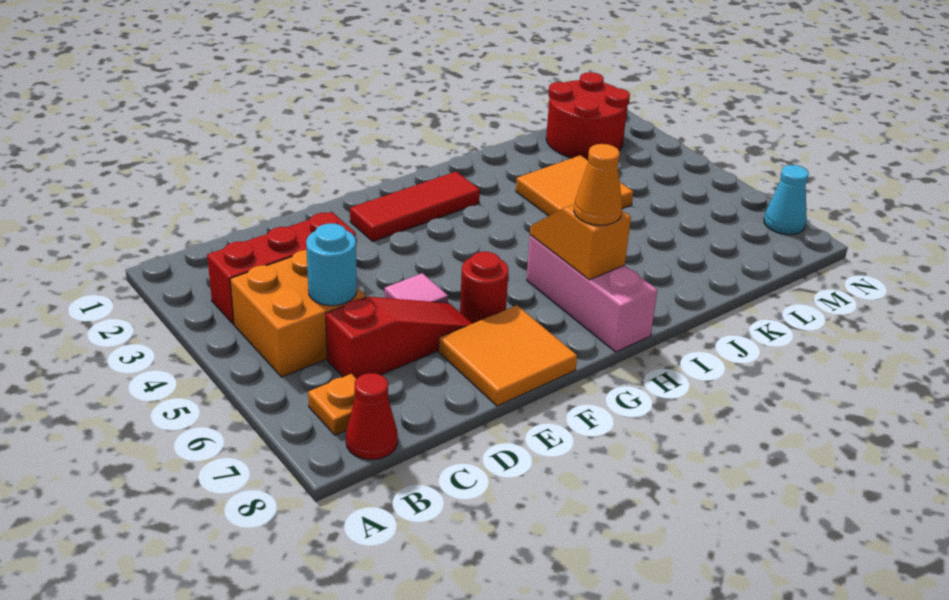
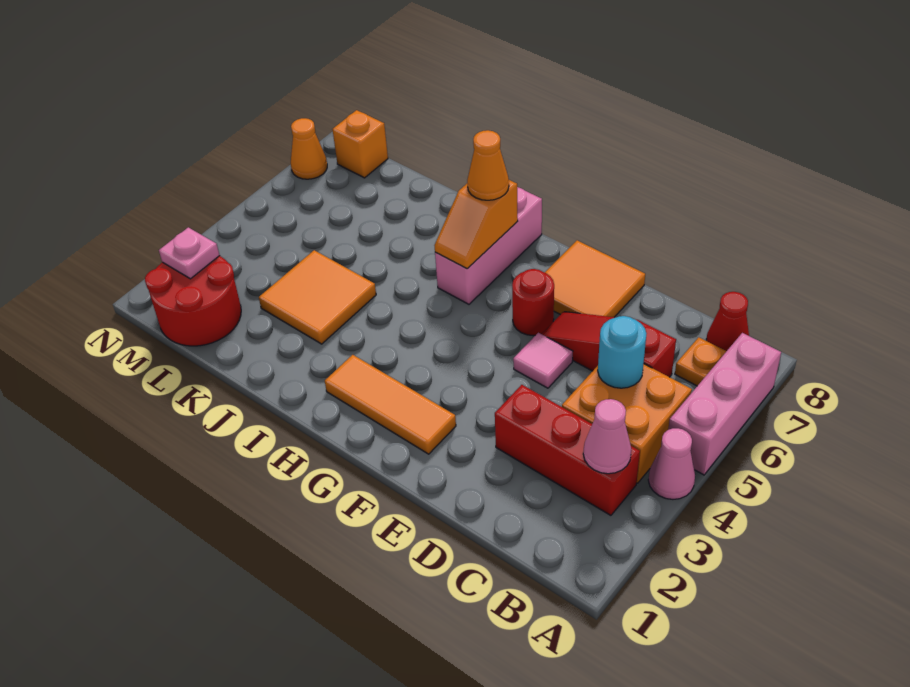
none -> pink 1x1 cone [648,428,695,499]
none -> pink 1x3 brick [668,333,781,475]
none -> pink 1x1 cone [583,399,631,474]
red 1x3 tile [350,172,480,241] -> orange 1x3 tile [325,355,456,454]
none -> pink 1x1 plate [159,227,220,279]
none -> orange 1x1 brick [332,110,388,178]
cyan 1x1 cone [764,165,809,235] -> orange 1x1 cone [291,118,327,179]

